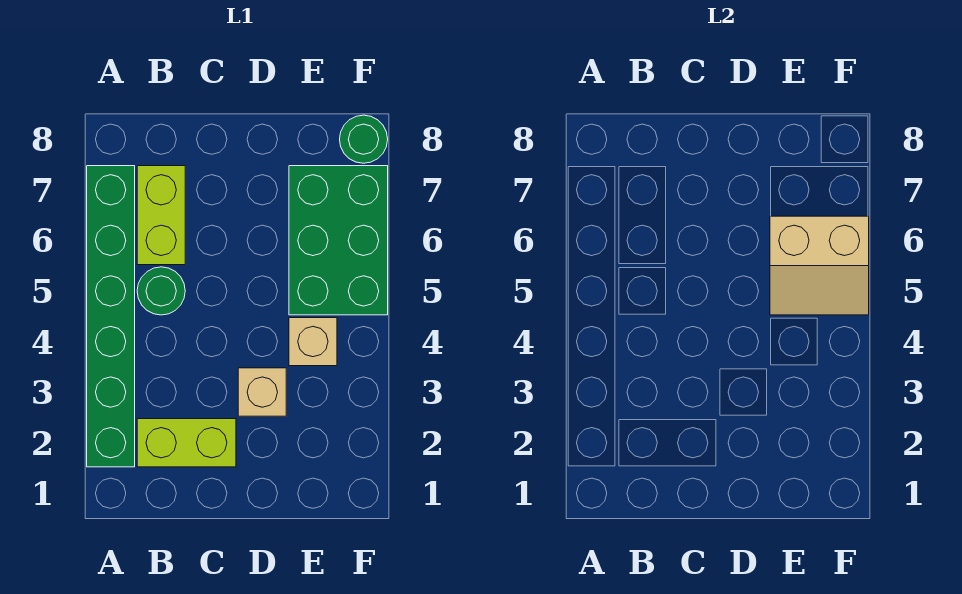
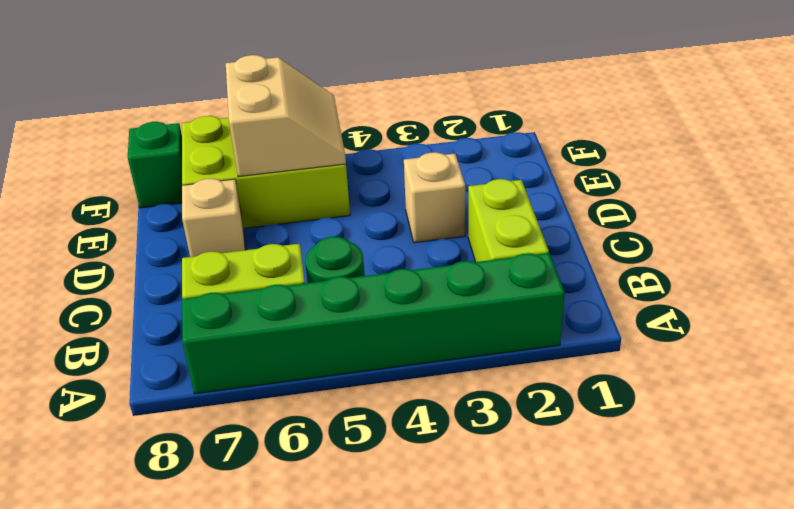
tan 1x1 brick [289,318,337,366] -> tan 1x1 brick moved to [182,179,245,257]
green 2x3 brick [289,166,388,315] -> lime 2x3 brick [182,116,350,228]
green 1x1 round brick [340,115,388,163] -> green 1x1 brick [128,122,182,208]

